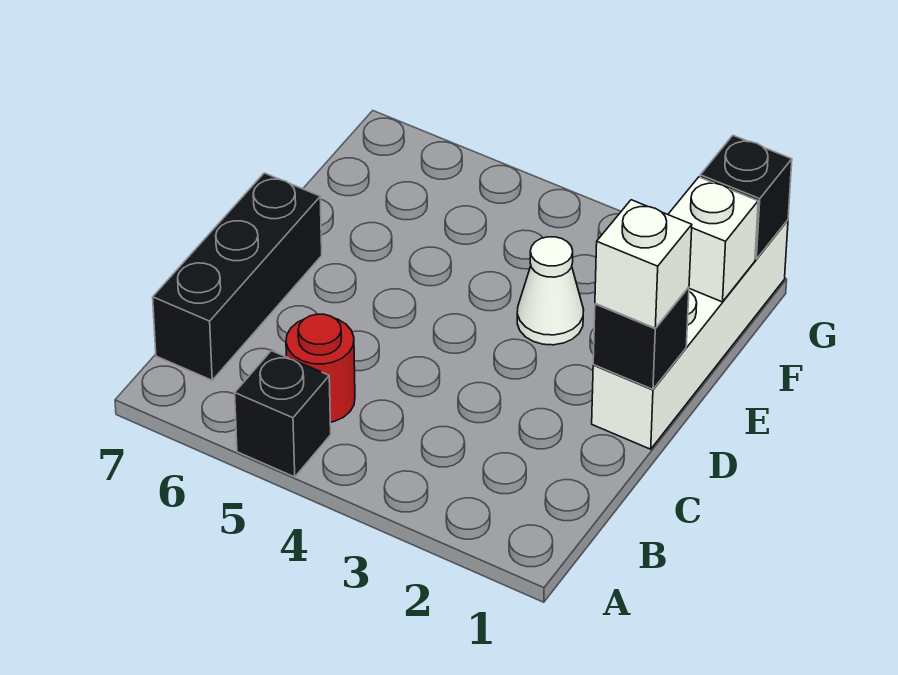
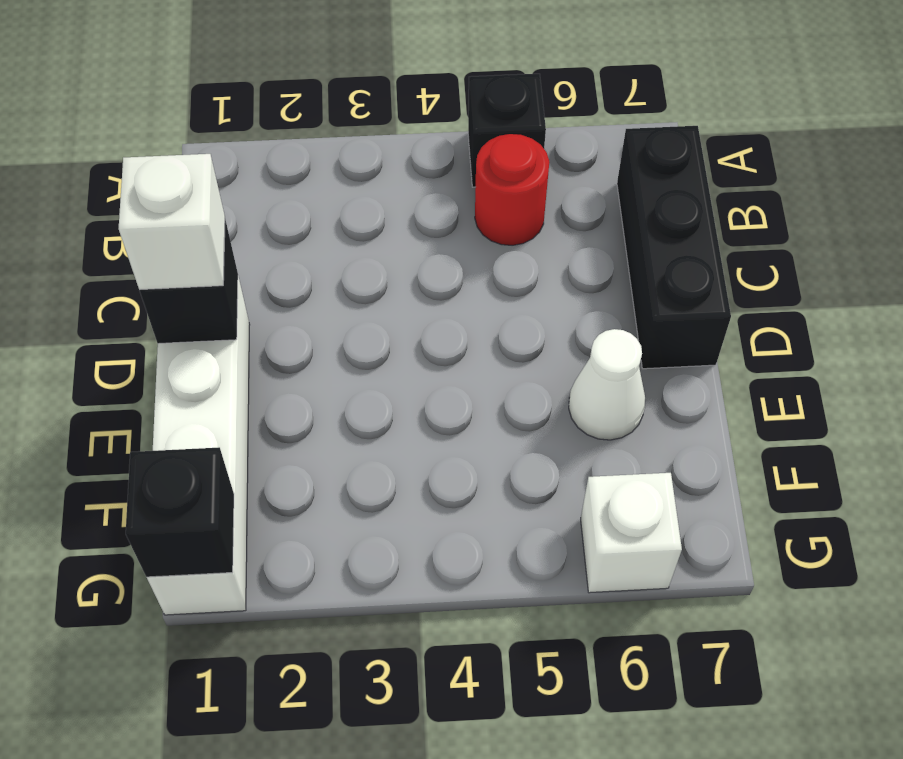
white 1x1 cone [517,237,584,345] -> white 1x1 cone moved to [569,329,645,440]
white 1x1 brick [668,177,758,302] -> white 1x1 brick moved to [581,473,682,593]

